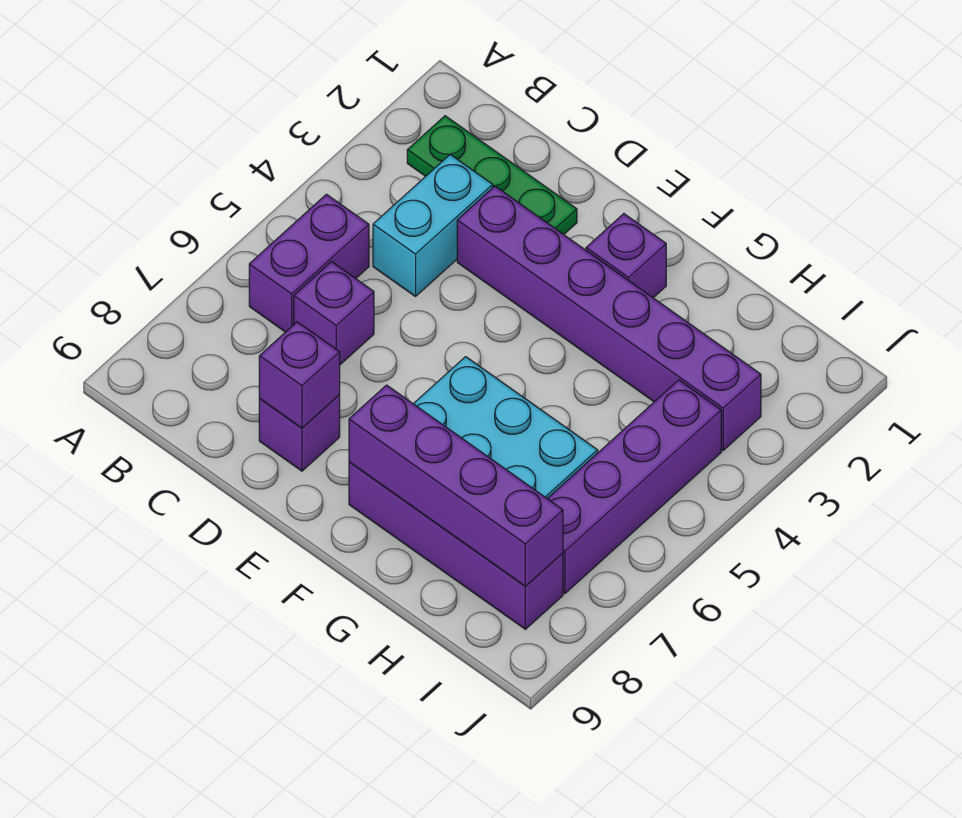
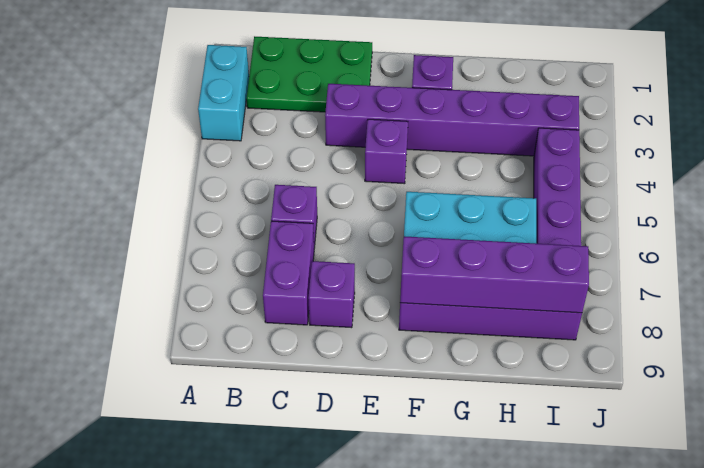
green 1x3 plate [407,116,577,235] -> green 2x3 plate [246,36,372,112]
purple 1x2 brick [249,194,369,332] -> purple 1x2 brick moved to [263,221,314,325]
cyan 1x2 brick [373,155,493,297] -> cyan 1x2 brick moved to [198,45,249,141]
purple 1x1 brick [259,322,340,428] -> purple 1x1 brick moved to [365,119,408,184]

